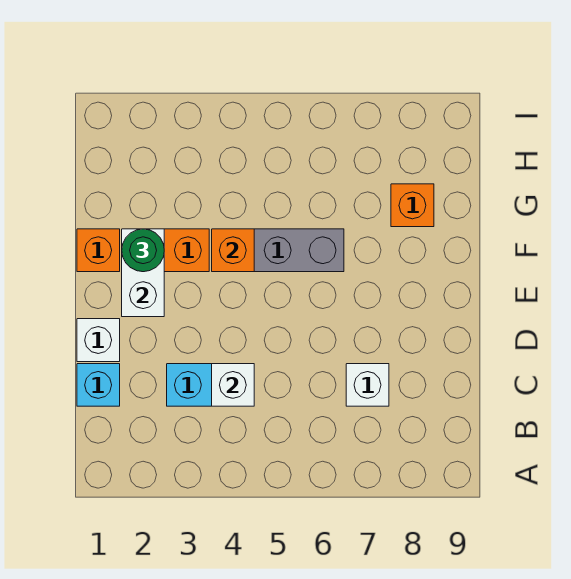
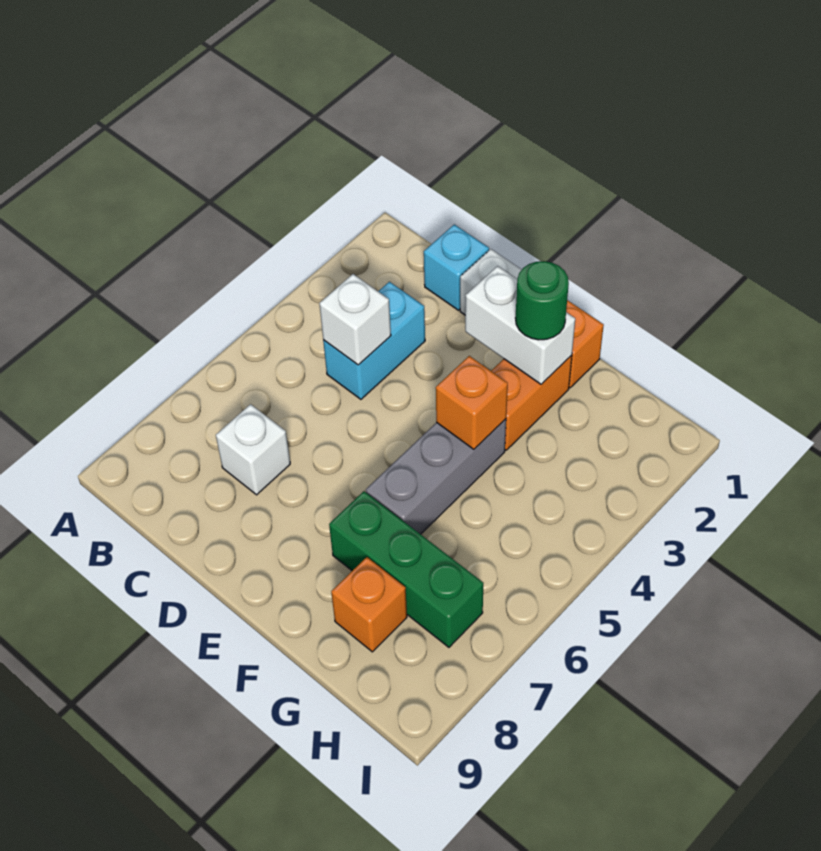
none -> green 1x3 brick [329,491,483,647]

